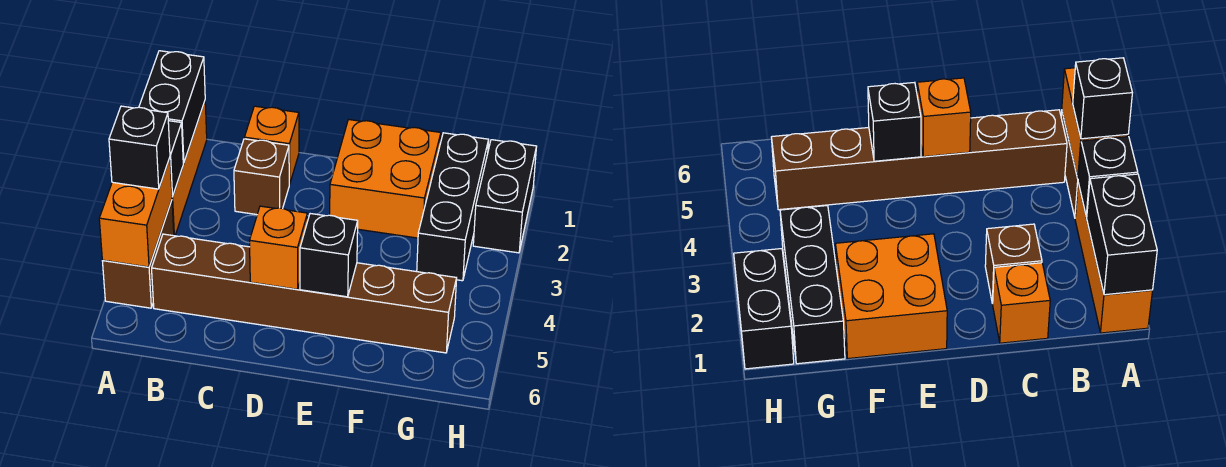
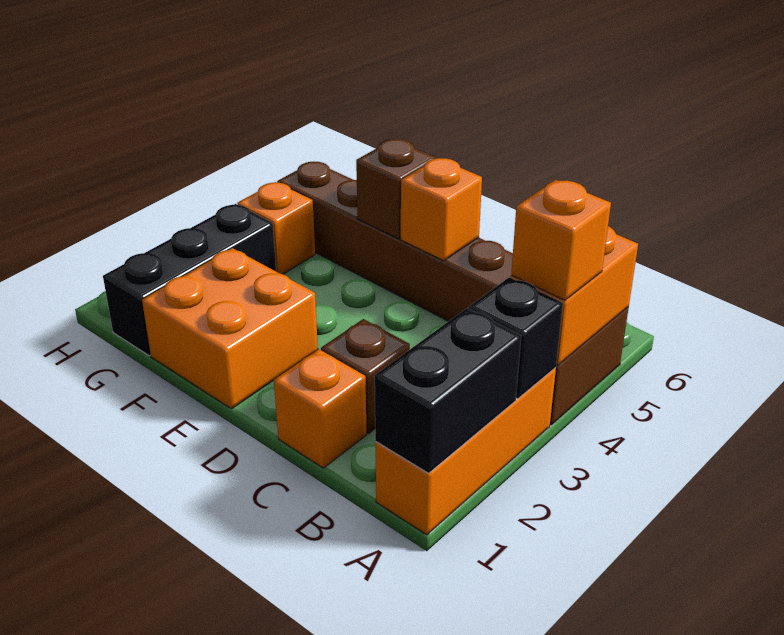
black 1x1 brick [109,106,170,189] -> orange 1x1 brick [511,180,611,300]
black 1x1 brick [300,214,358,297] -> brown 1x1 brick [356,139,436,239]
none -> orange 1x1 brick [237,182,315,274]
black 1x2 brick [473,140,537,253] -> none

